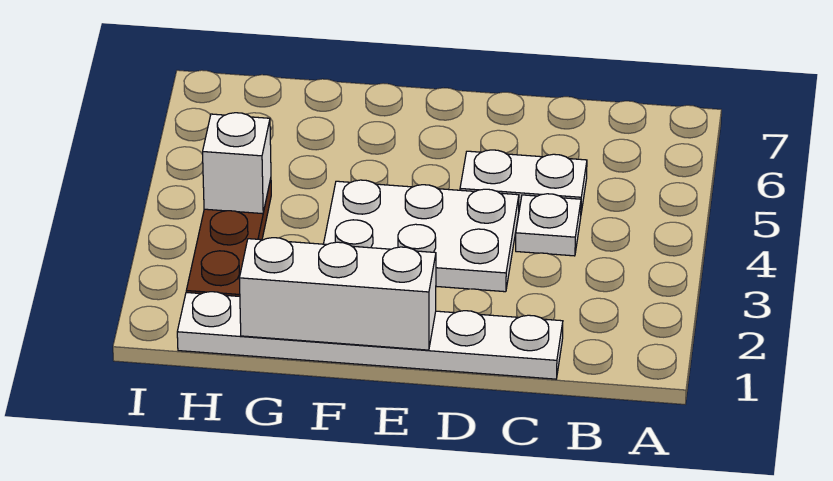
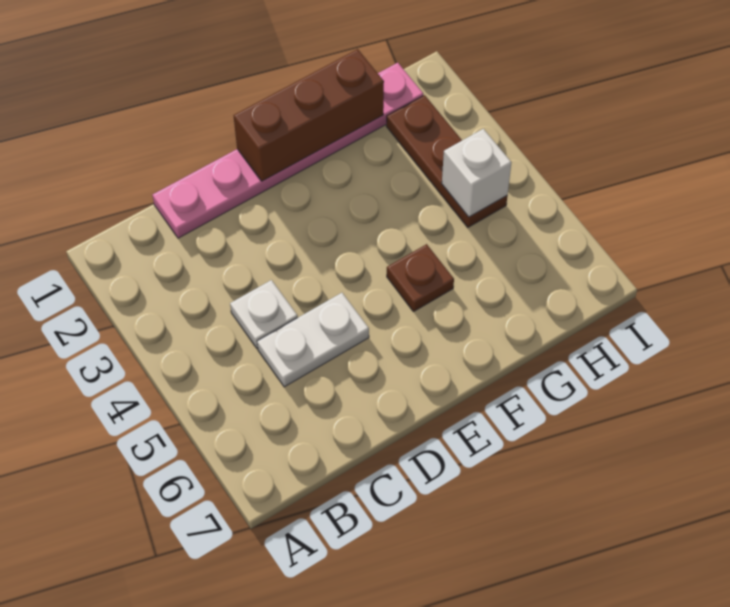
white 1x6 plate [177,292,563,379] -> pink 1x6 plate [152,63,423,238]
white 2x3 plate [324,180,519,292] -> none
white 1x3 brick [239,238,436,350] -> brown 1x3 brick [234,49,384,181]
none -> brown 1x1 plate [387,244,454,311]

